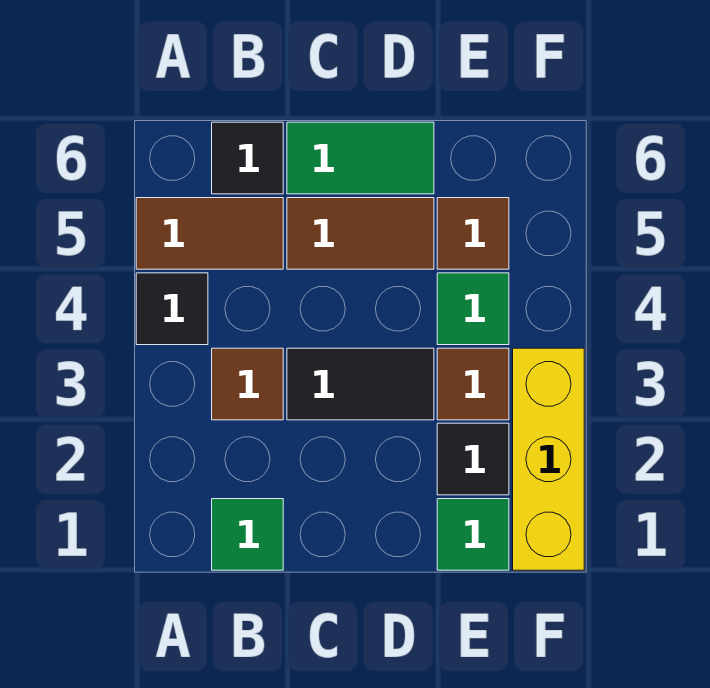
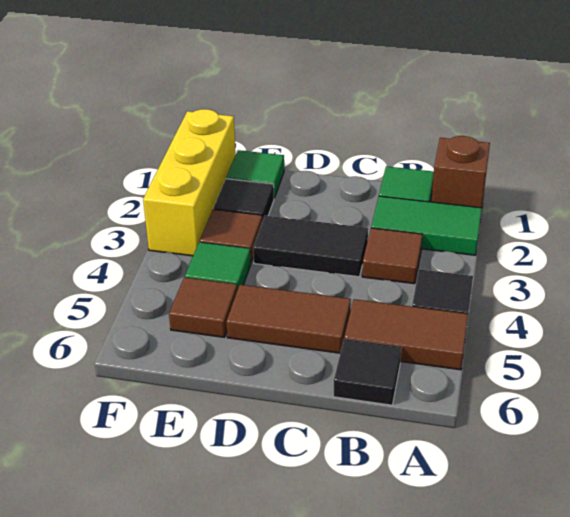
none -> brown 1x1 brick [431,136,490,208]
green 1x2 tile [287,122,434,194] -> green 1x2 tile moved to [371,196,482,255]

